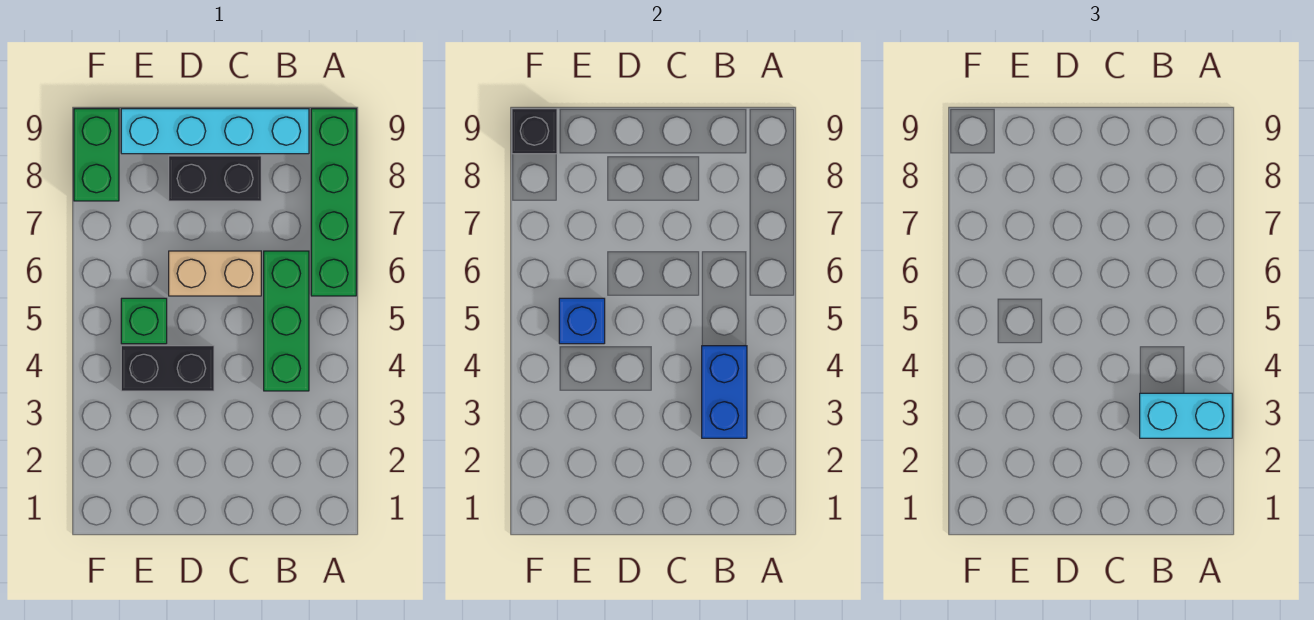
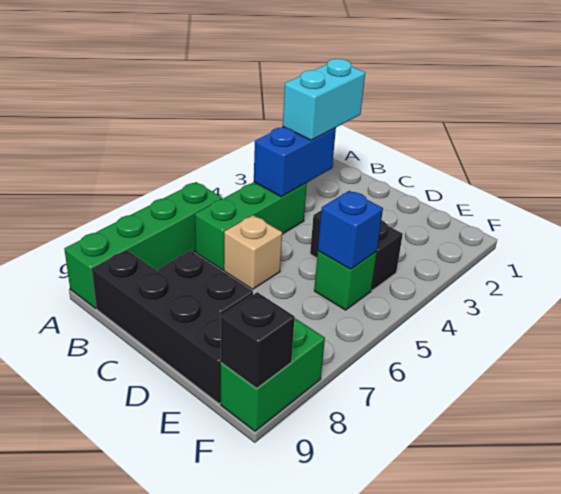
cyan 1x2 brick [1140,393,1232,438] -> cyan 1x2 brick turned to [283,59,365,140]
cyan 1x4 brick [121,109,309,154] -> black 1x4 brick [92,250,221,404]
tan 1x2 brick [169,251,261,296] -> tan 1x1 brick [224,215,282,289]

